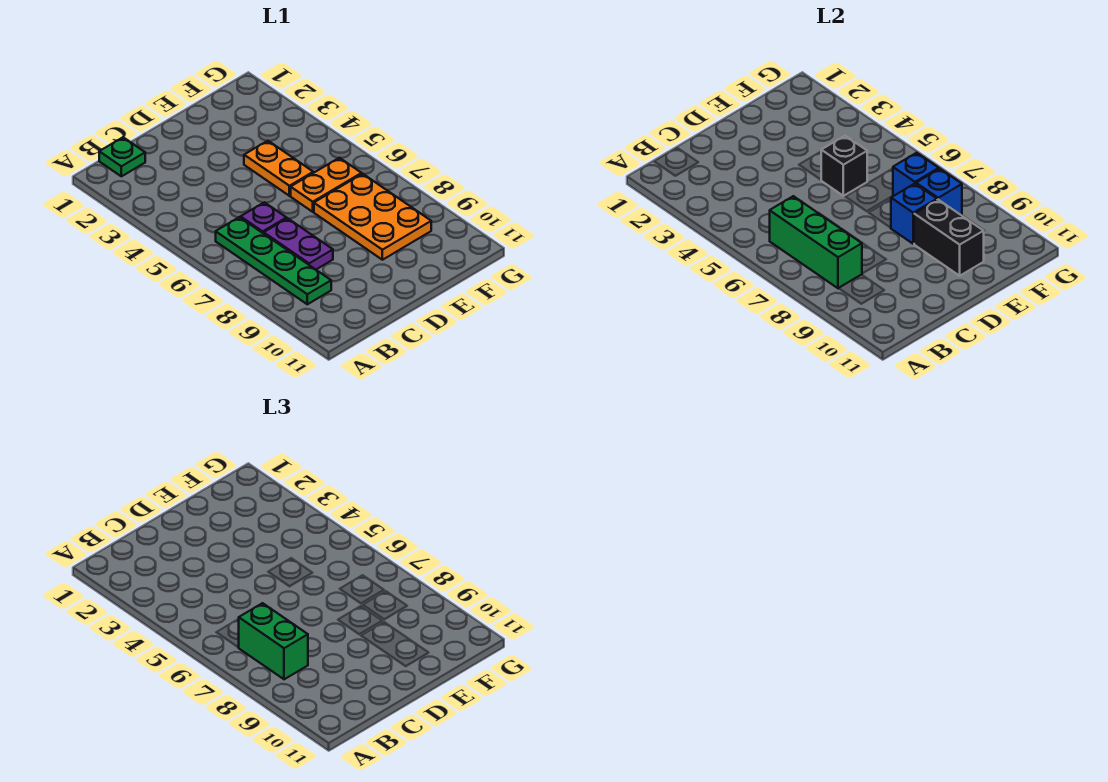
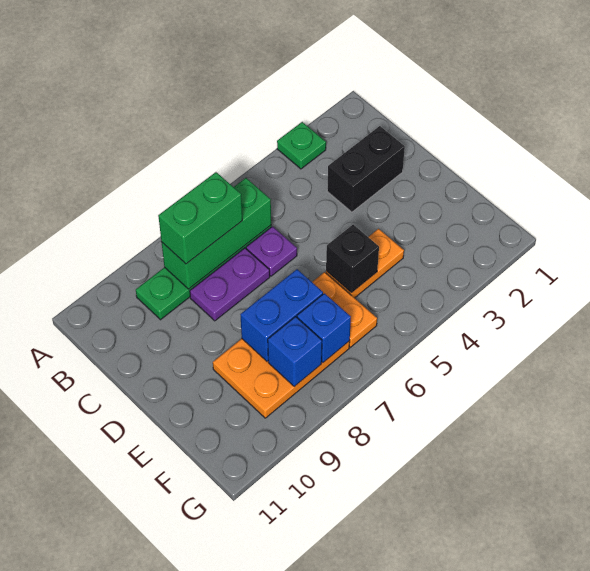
green 1x1 plate [99,137,145,176] -> green 1x1 plate moved to [277,122,326,169]
blue 1x1 brick [891,184,937,244] -> blue 1x2 brick [240,269,323,361]
black 1x2 brick [914,200,984,276] -> black 1x2 brick moved to [327,126,405,212]

